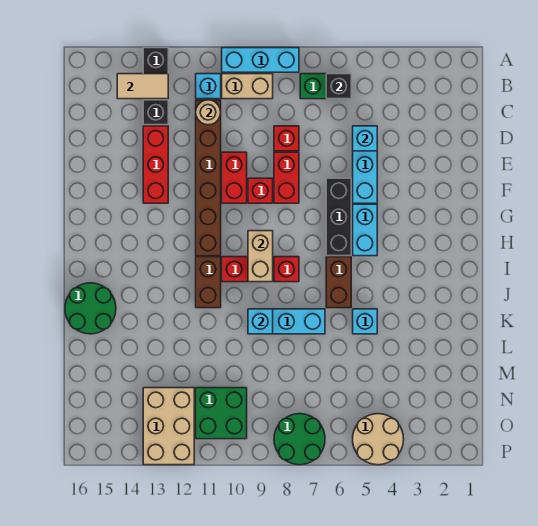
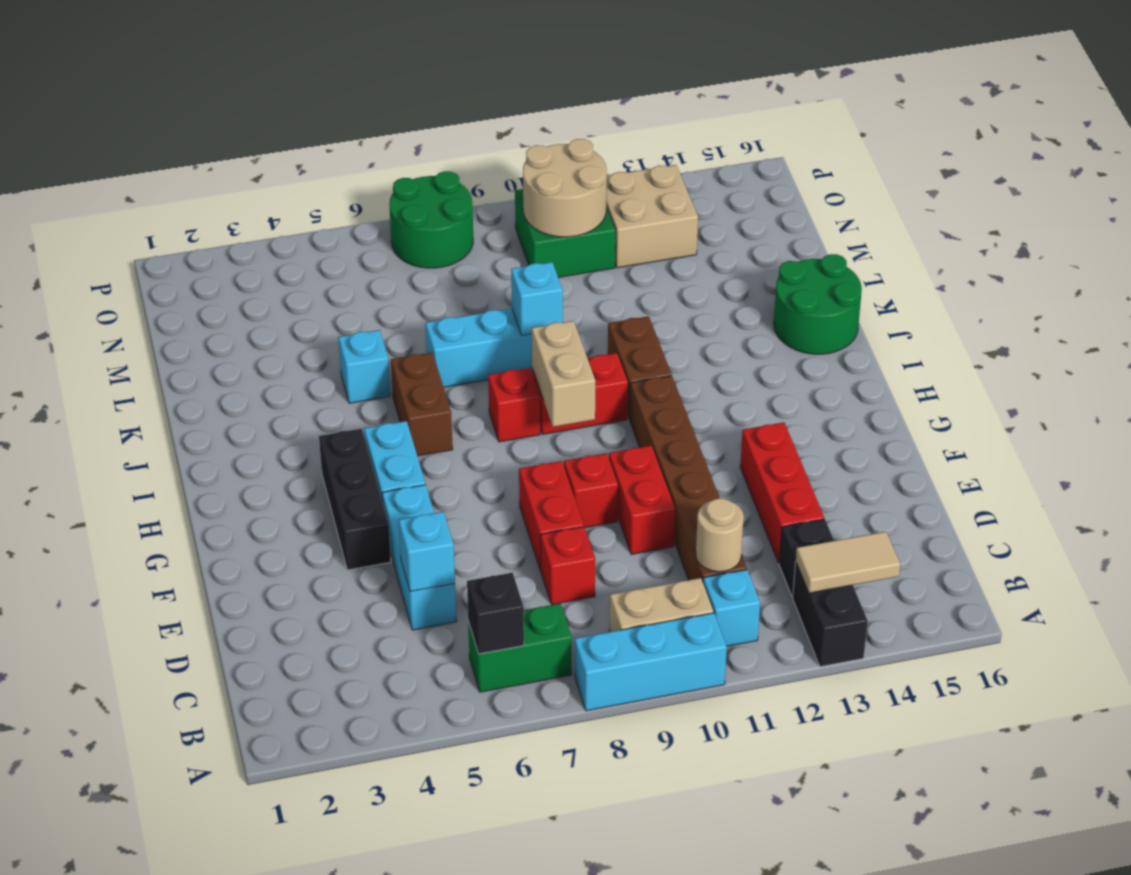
black 1x3 brick [326,178,351,256] -> black 1x3 brick moved to [319,429,391,570]
tan 2x3 brick [143,388,194,465] -> tan 2x2 brick [606,165,698,268]
tan 2x2 round brick [353,414,404,465] -> tan 2x2 round brick moved to [523,139,607,237]

